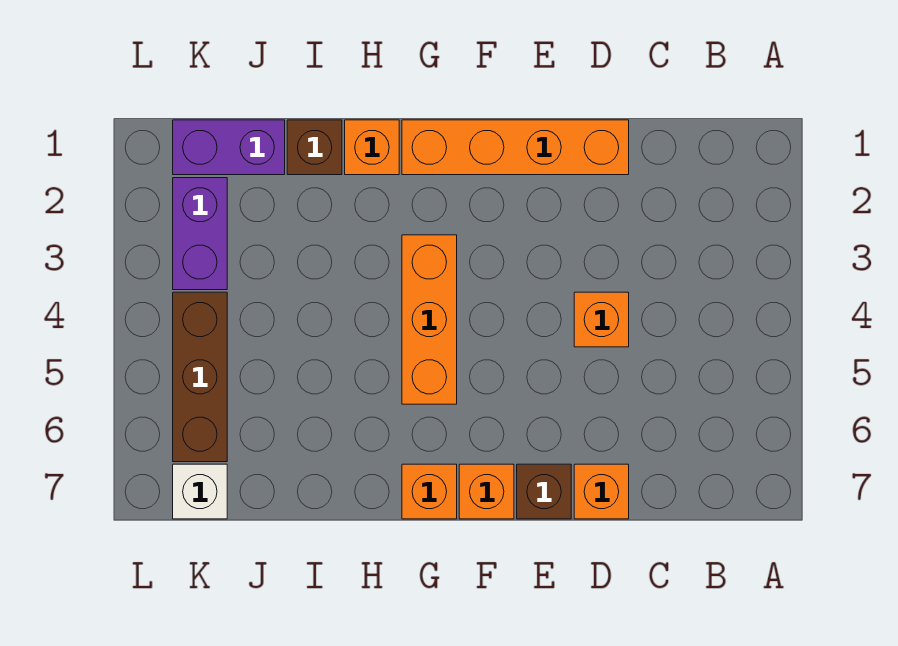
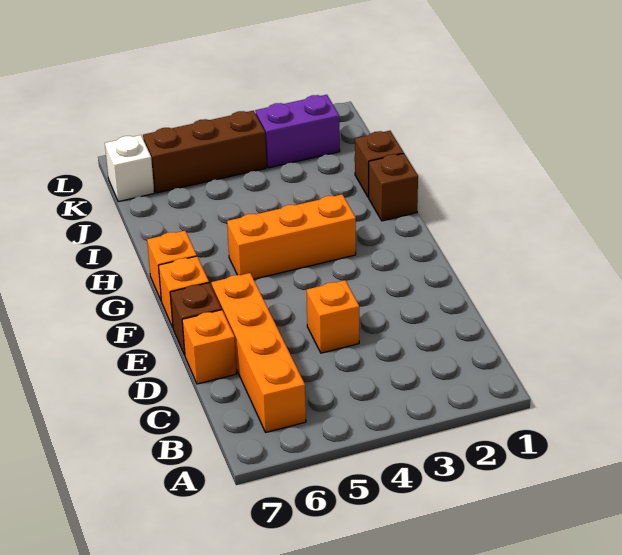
orange 1x4 brick [402,120,629,175] -> orange 1x4 brick moved to [211,273,306,432]
orange 1x1 brick [345,120,399,175] -> brown 1x1 brick [369,153,418,221]
purple 1x2 brick [173,120,285,175] -> none

